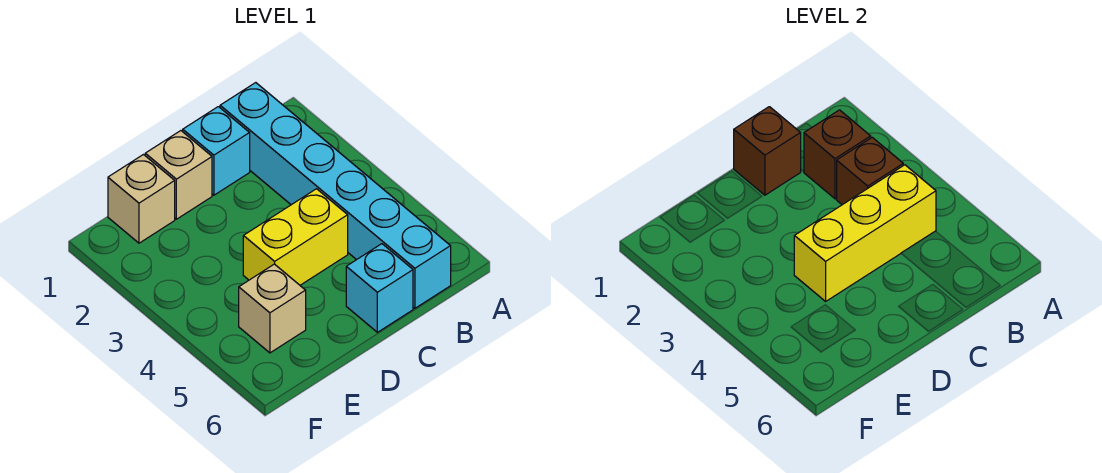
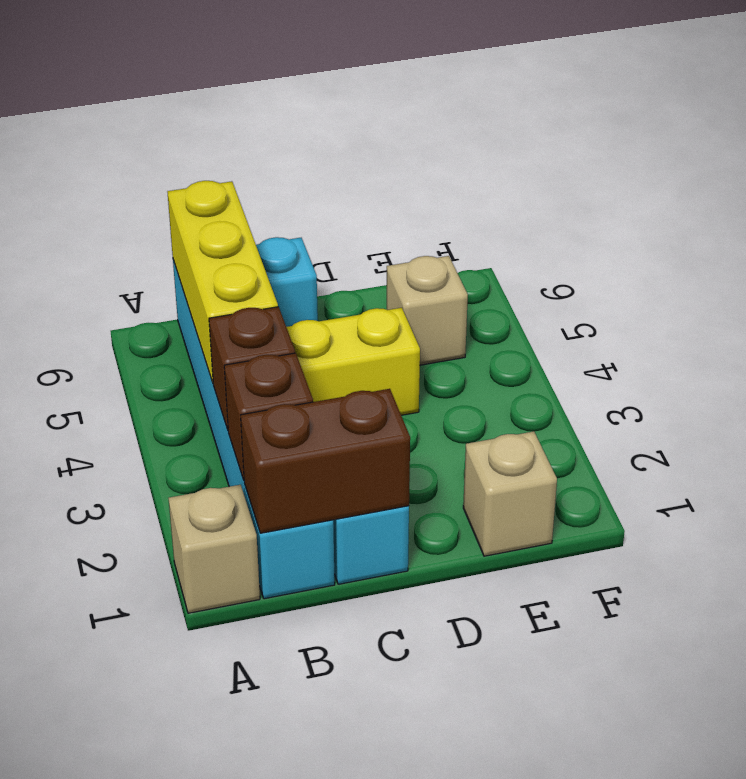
yellow 1x3 brick [794,165,936,301] -> yellow 1x3 brick turned to [167,181,278,383]
brown 1x1 brick [734,107,801,195] -> brown 1x2 brick [241,389,410,533]
tan 1x1 brick [145,131,212,219] -> tan 1x1 brick moved to [169,485,260,613]

